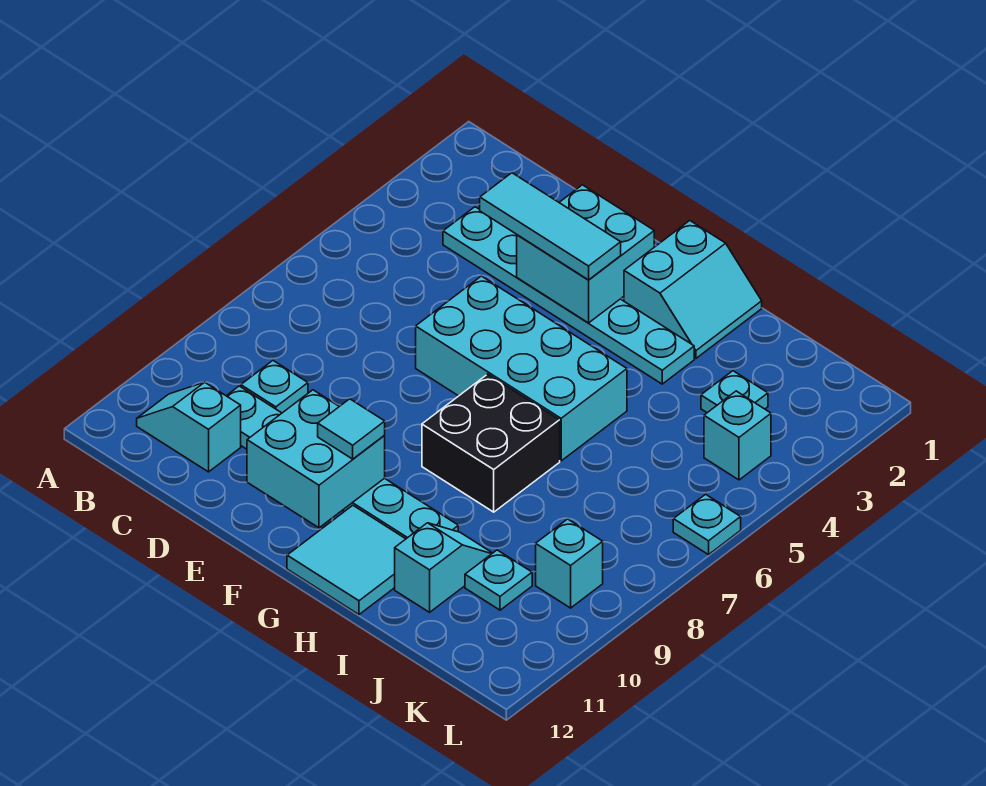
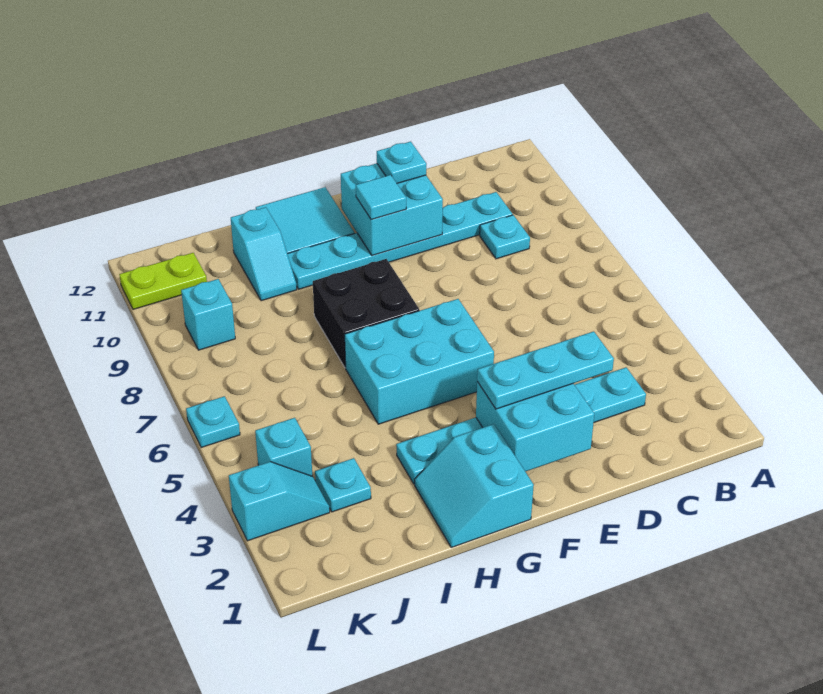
cyan 1x2 slope [137,382,241,472] -> cyan 1x2 slope moved to [229,462,330,541]
cyan 1x3 tile [480,173,621,280] -> cyan 1x3 plate [477,331,614,409]
cyan 2x4 brick [416,276,627,461] -> cyan 2x3 brick [345,299,494,424]
cyan 1x1 plate [465,550,532,610] -> cyan 1x1 plate moved to [377,142,426,183]
none -> lime 1x2 plate [119,253,207,309]

